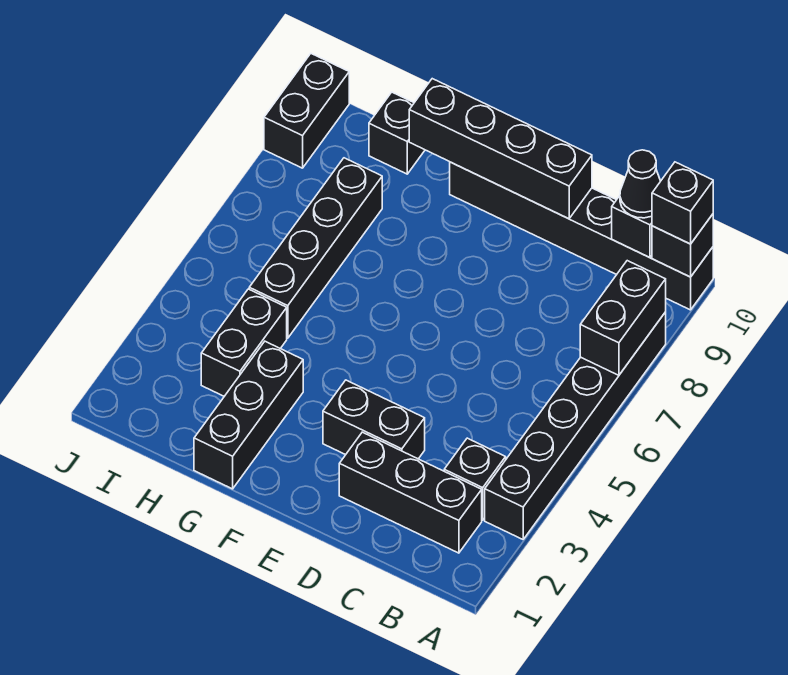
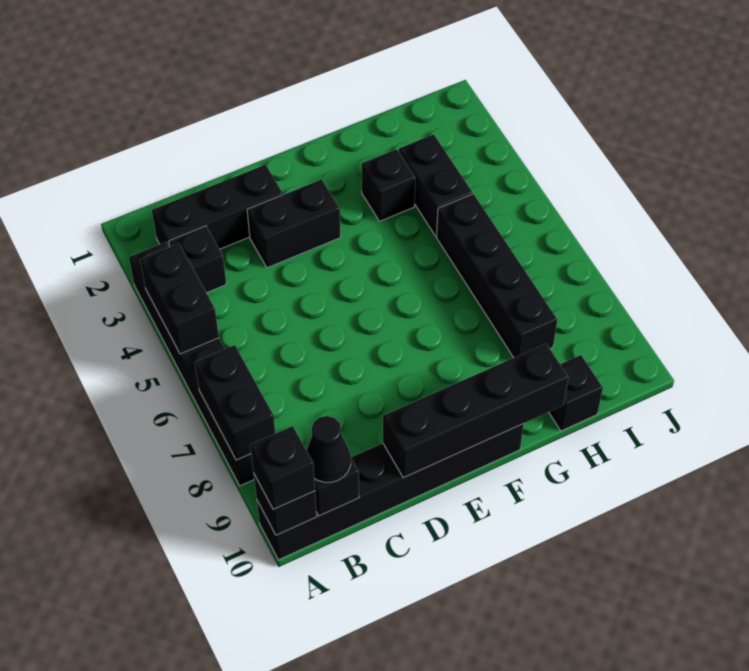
black 1x3 brick [194,341,303,489] -> black 1x1 brick [361,149,415,221]
black 1x2 brick [264,54,349,168] -> black 1x2 brick moved to [140,244,219,354]

